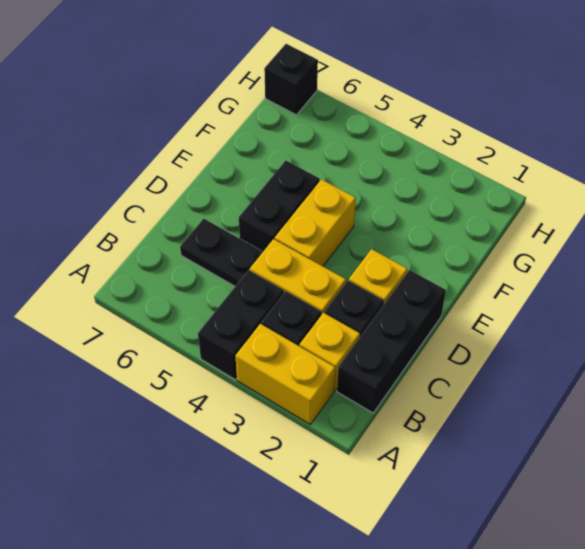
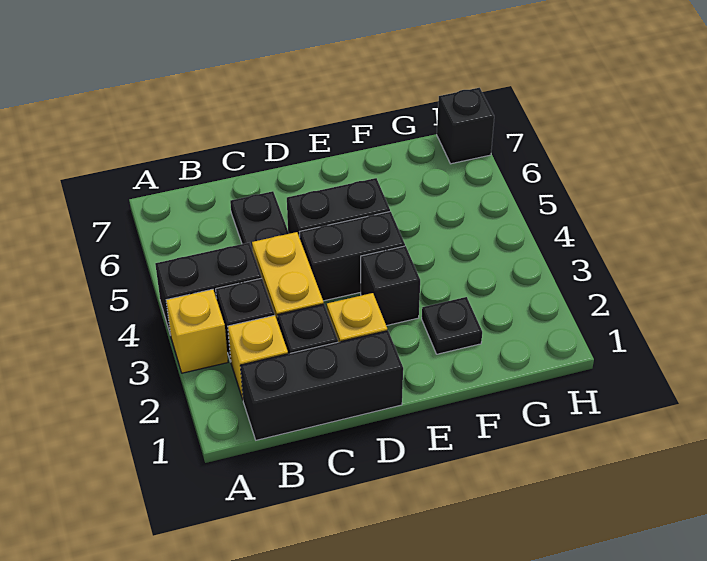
yellow 1x2 brick [235,324,335,424] -> yellow 1x1 brick [166,289,228,373]
yellow 1x2 brick [275,180,356,266] -> black 1x2 brick [300,211,405,301]
none -> black 1x1 brick [361,246,420,326]
none -> black 1x1 plate [422,297,482,354]

